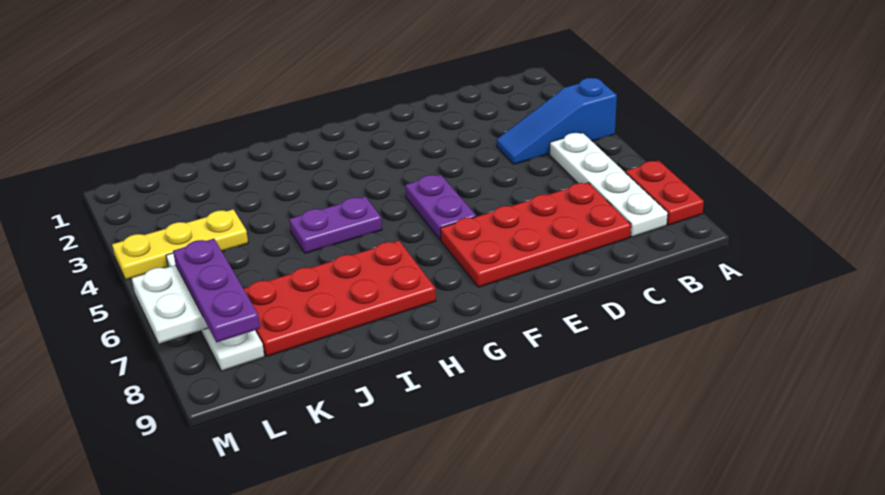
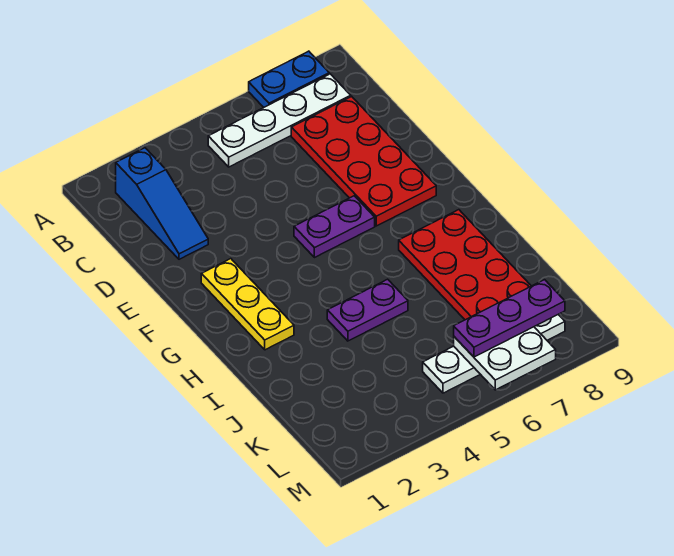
blue 1x3 slope [497,78,617,164] -> blue 1x3 slope moved to [116,148,208,259]
red 1x2 plate [625,161,704,225] -> blue 1x2 plate [249,51,329,107]
purple 1x2 plate [289,197,382,253] -> purple 1x2 plate turned to [327,279,408,341]
yellow 1x3 plate [112,210,248,280] -> yellow 1x3 plate moved to [201,259,294,350]

